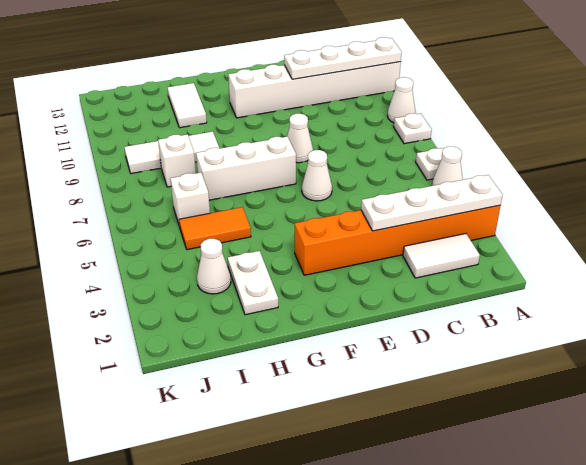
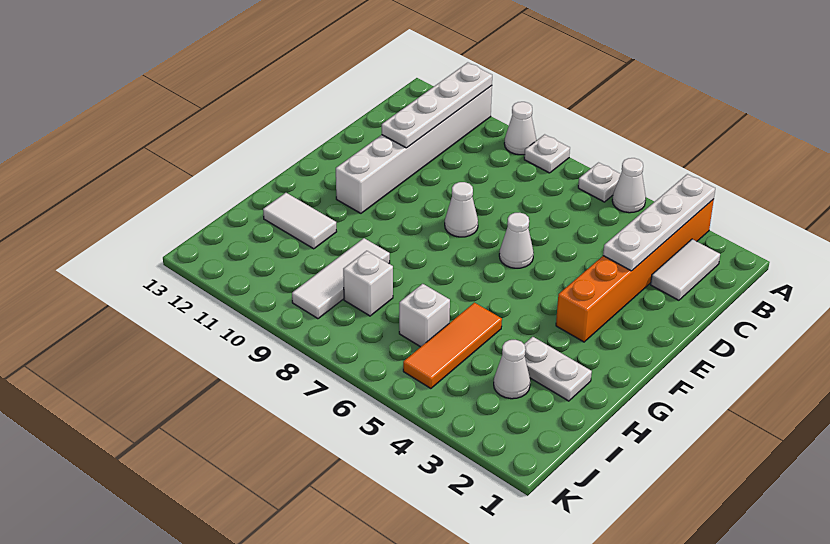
white 1x3 brick [196,137,296,200] -> none
orange 1x2 tile [179,207,251,250] -> orange 1x3 tile [403,303,502,389]

